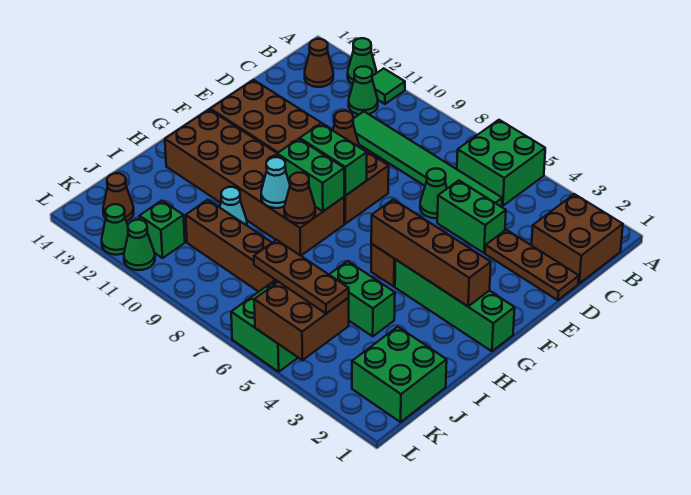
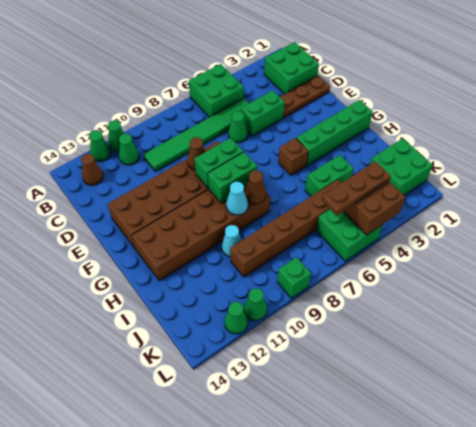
green 1x1 tile [372,68,405,104] -> green 1x1 cone [108,120,124,152]
brown 2x2 brick [532,194,623,283] -> green 2x2 brick [264,42,319,94]
brown 1x4 brick [371,199,491,306] -> none
green 1x1 brick [140,201,185,258] -> green 1x1 brick moved to [277,257,311,298]
brown 1x1 cone [103,173,134,221] -> none

